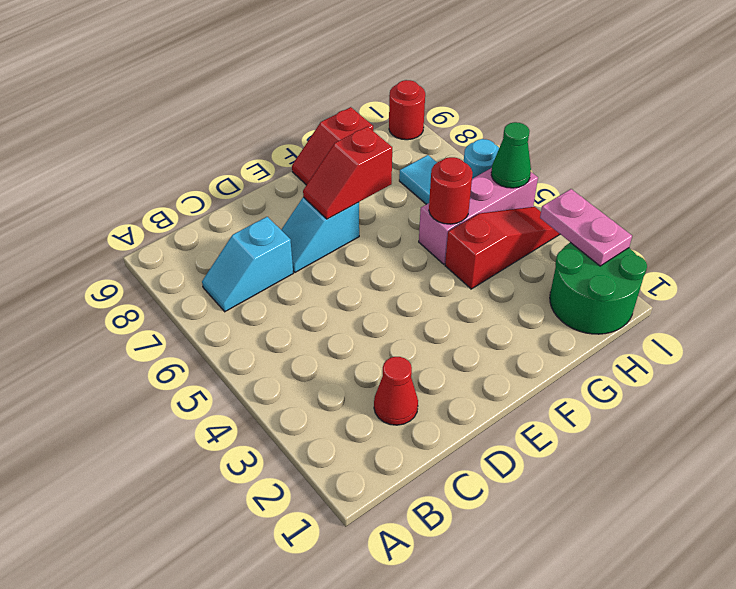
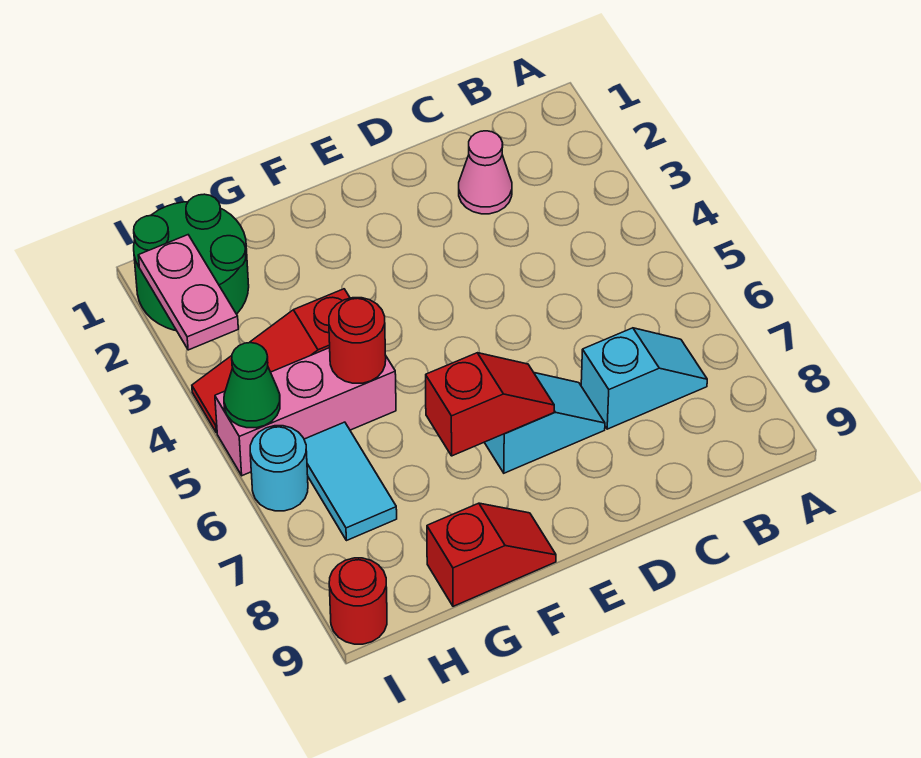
red 1x1 cone [374,357,418,425] -> pink 1x1 cone [459,131,512,214]

